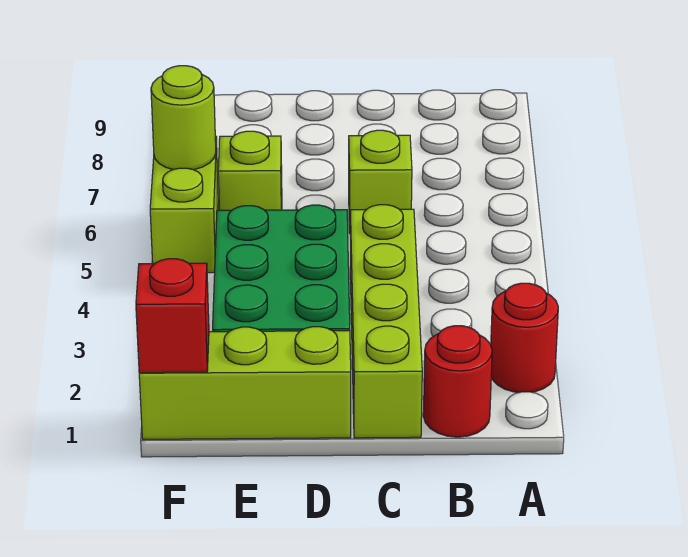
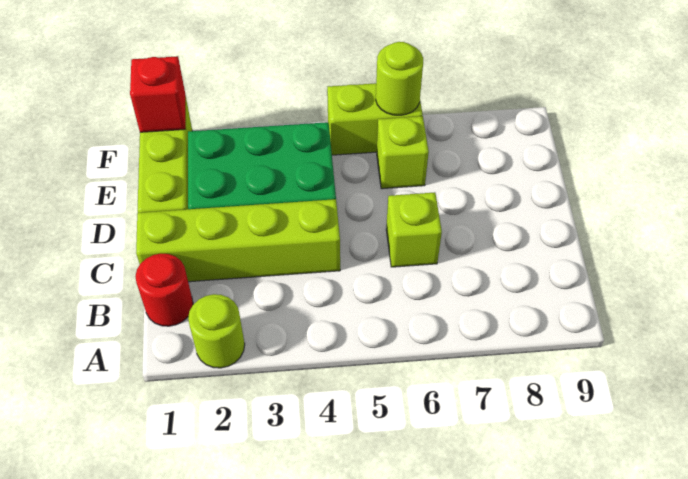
red 1x1 round brick [491,283,558,392] -> lime 1x1 round brick [188,294,245,368]

